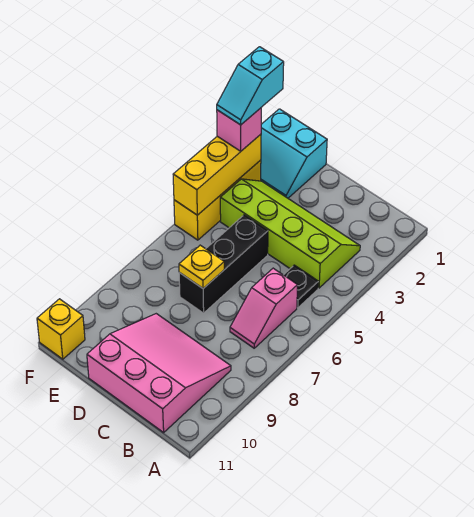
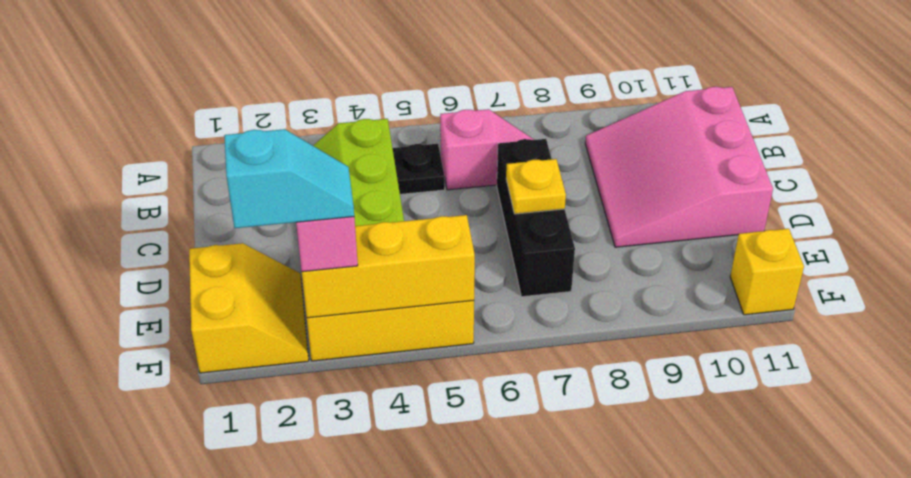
black 1x3 brick [179,215,268,313] -> black 1x3 brick turned to [497,139,575,297]
cyan 2x2 slope [261,109,327,198] -> yellow 2x2 slope [189,243,309,373]

